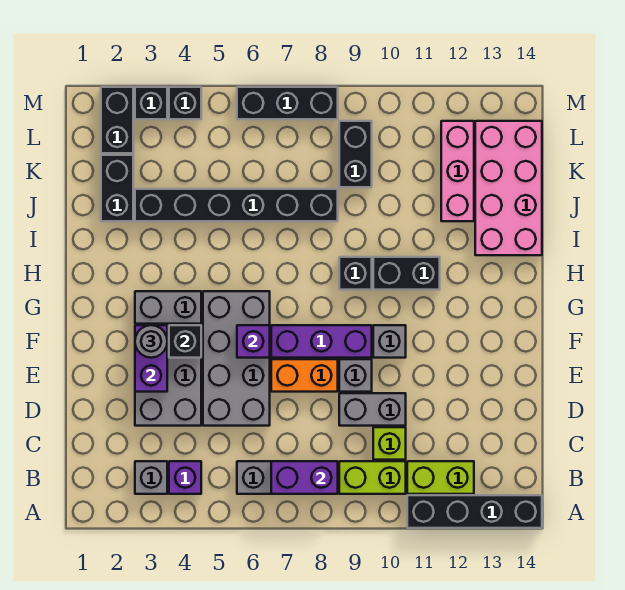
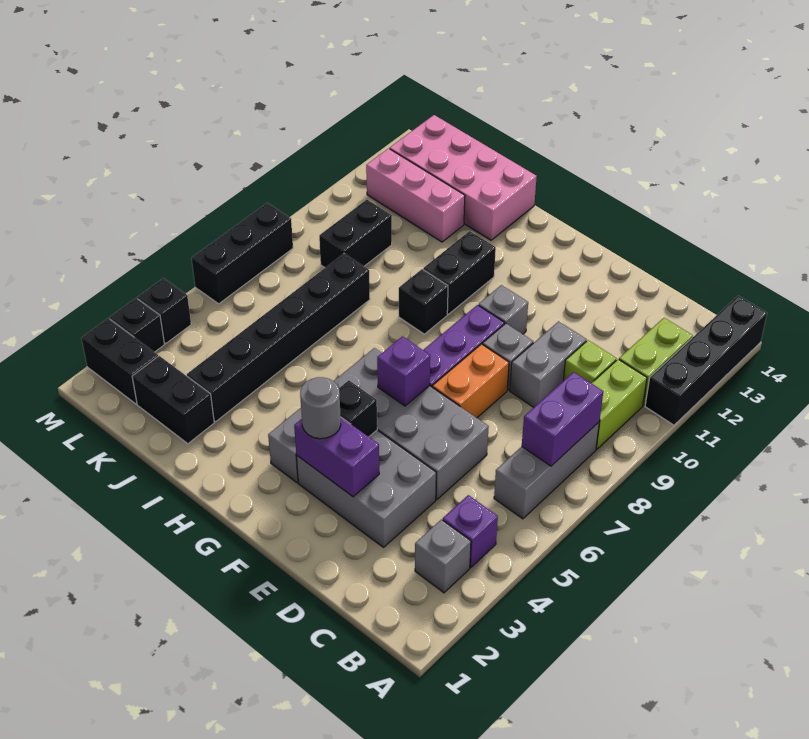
black 1x2 brick [339,121,372,187] -> black 1x2 brick turned to [319,200,392,268]

